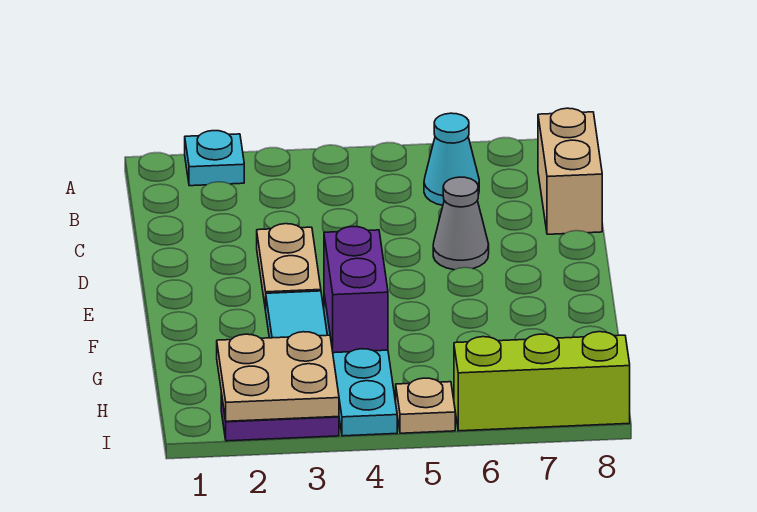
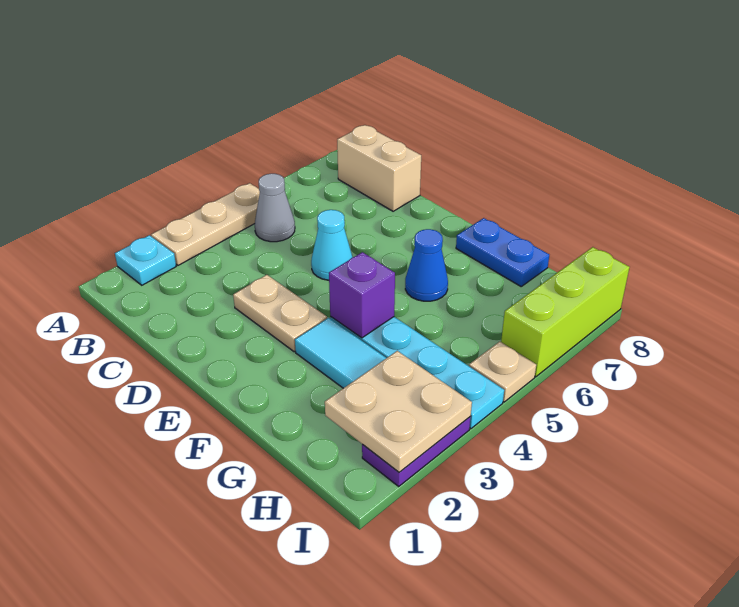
none -> tan 1x3 plate [151,183,260,265]
cyan 1x1 cone [424,113,479,205] -> cyan 1x1 cone moved to [311,210,353,280]
grey 1x1 cone [433,177,489,270] -> grey 1x1 cone moved to [255,174,295,242]
purple 1x2 brick [324,227,388,353] -> purple 1x1 brick [329,252,395,338]
none -> blue 1x1 cone [405,229,448,301]
none -> blue 1x2 plate [456,218,549,286]

